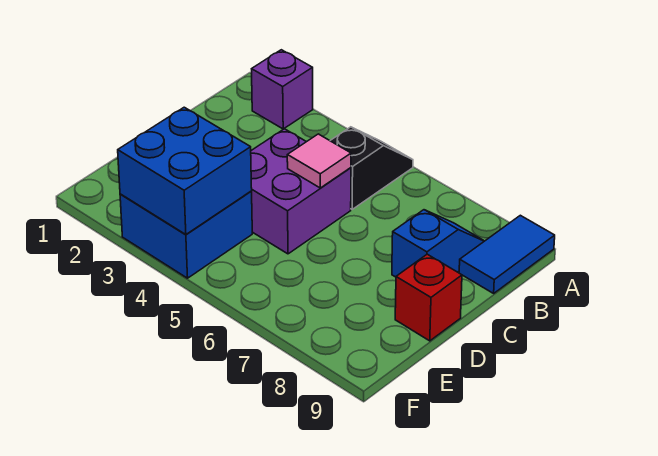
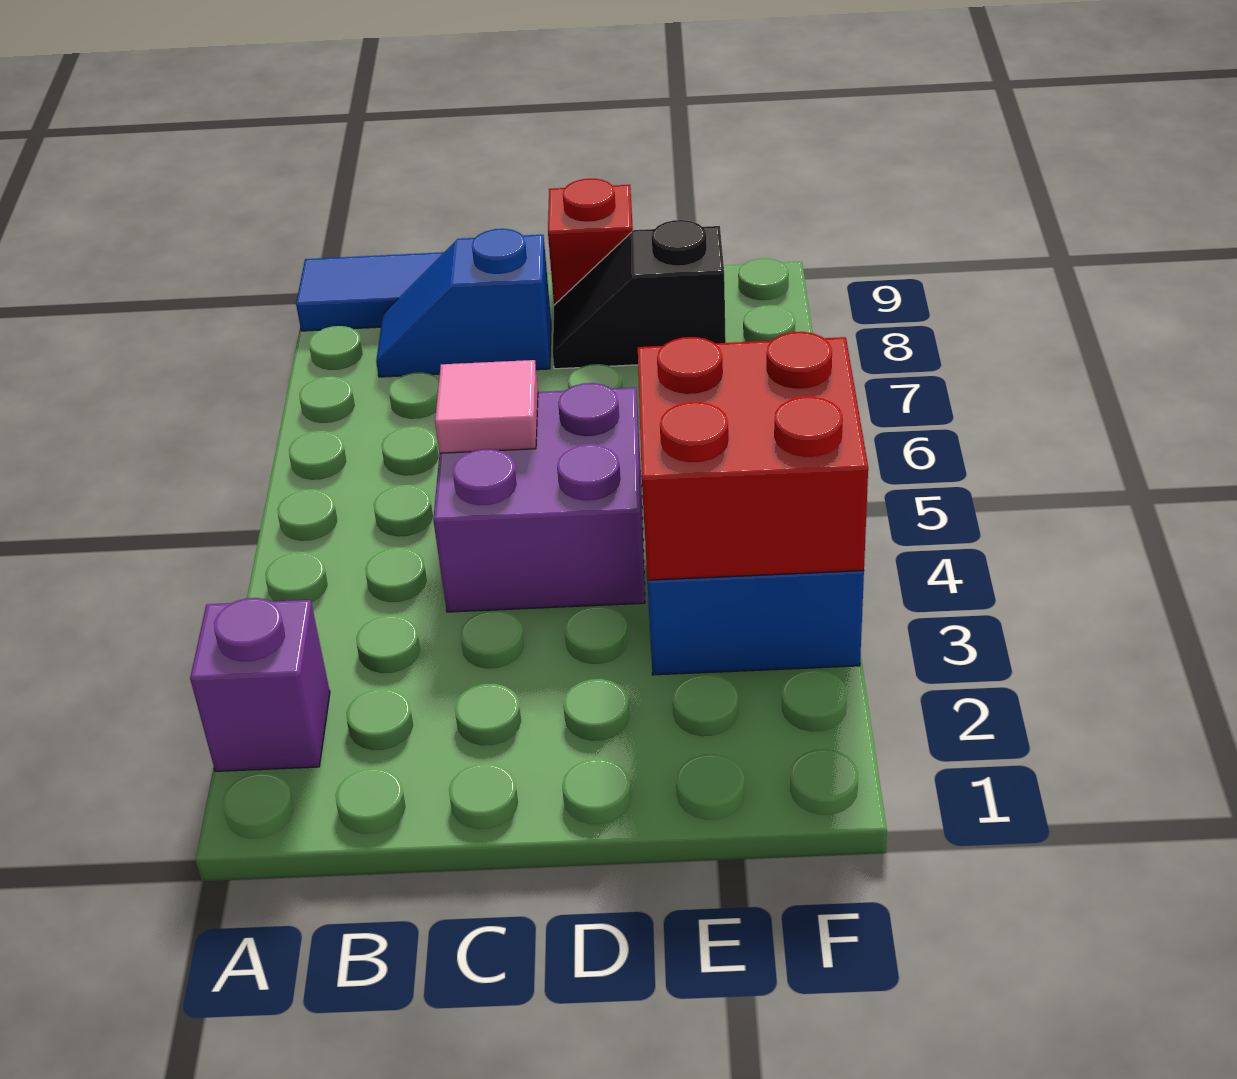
black 1x2 slope [330,127,413,209] -> black 1x2 slope moved to [553,220,726,369]
blue 2x2 brick [118,107,252,235] -> red 2x2 brick [638,332,868,580]

